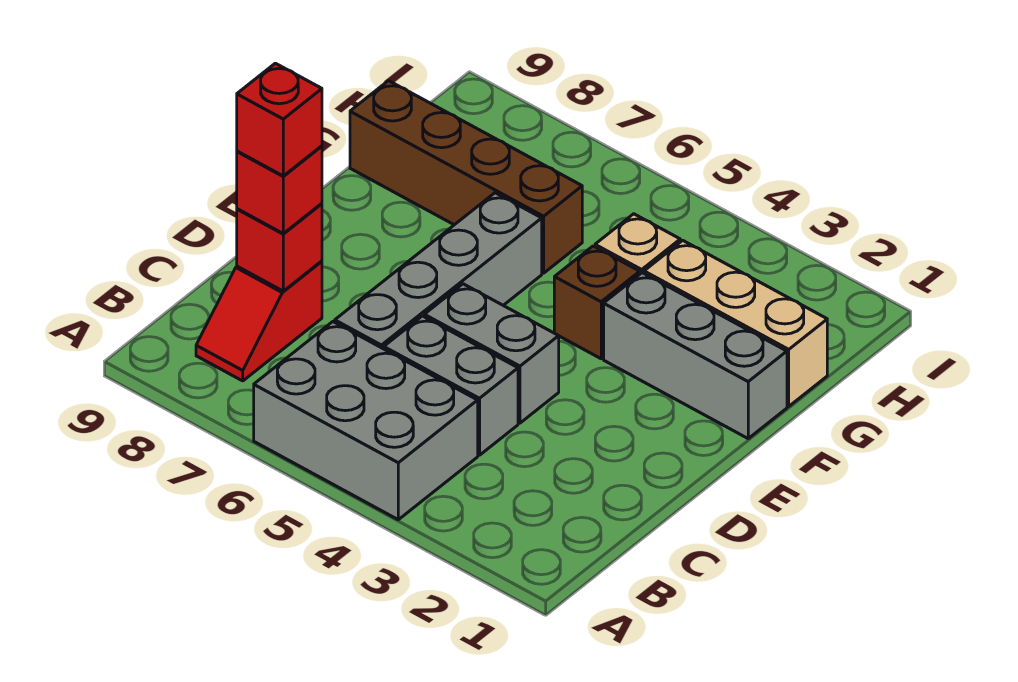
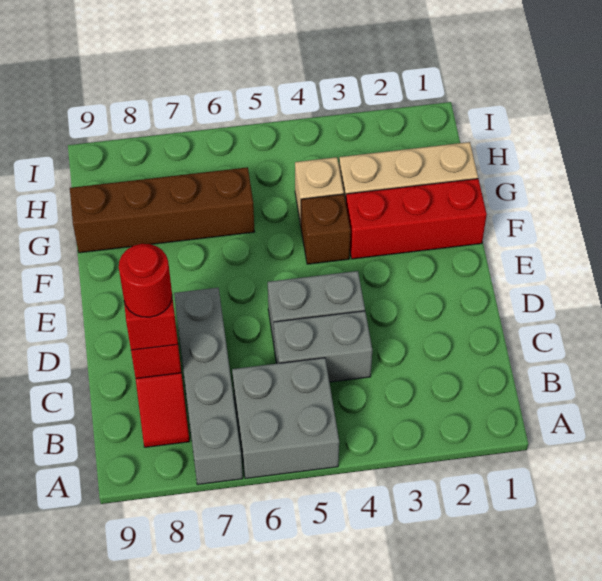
grey 2x3 brick [254,322,478,520] -> grey 2x2 brick [232,358,339,479]
grey 1x4 brick [335,193,542,349] -> grey 1x4 brick moved to [174,288,243,485]
red 1x1 brick [237,63,322,176] -> red 1x1 round brick [119,244,172,317]
grey 1x3 brick [604,273,787,438] -> red 1x3 brick [346,179,487,259]

